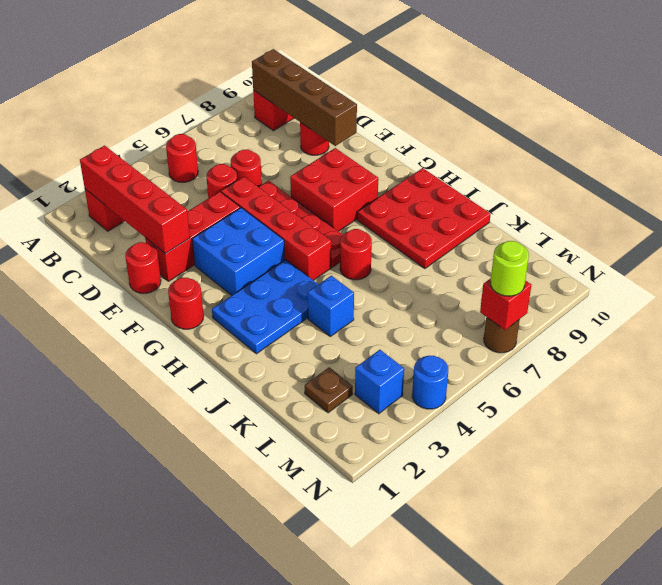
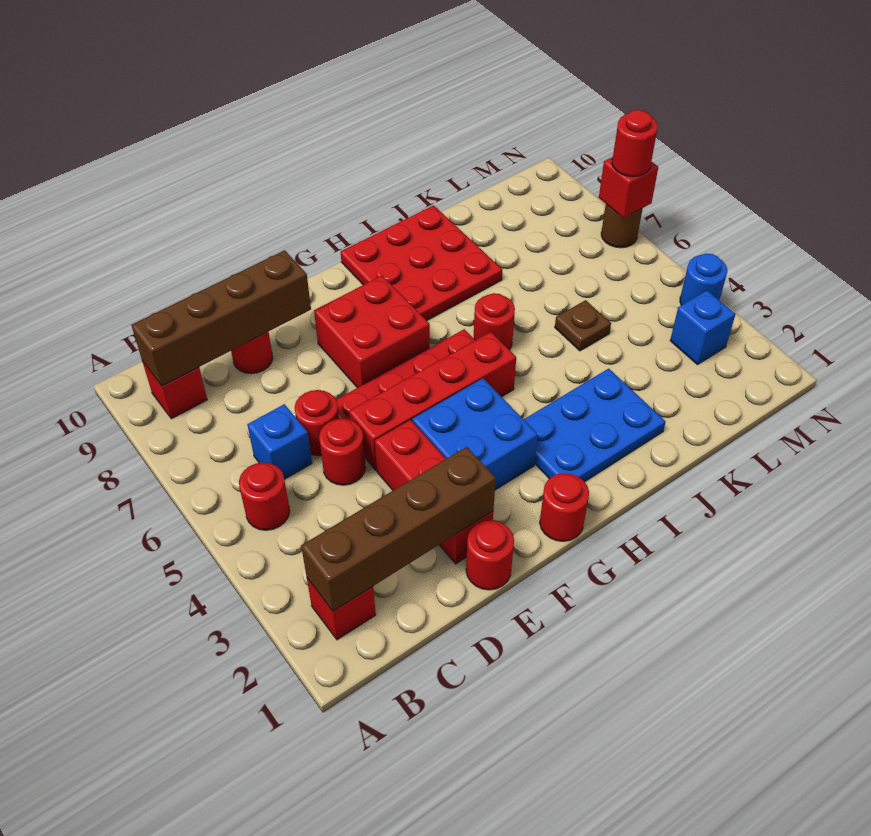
red 1x4 brick [80,146,190,254] -> brown 1x4 brick [301,447,496,611]
blue 2x3 plate [212,260,318,354] -> blue 2x3 plate turned to [524,369,666,482]
blue 1x1 brick [308,276,354,336] -> blue 1x1 brick moved to [247,404,312,479]
brown 1x1 plate [305,367,353,413] -> brown 1x1 plate moved to [555,300,611,351]
lime 1x1 round brick [490,241,529,296] -> red 1x1 round brick [612,110,658,177]

